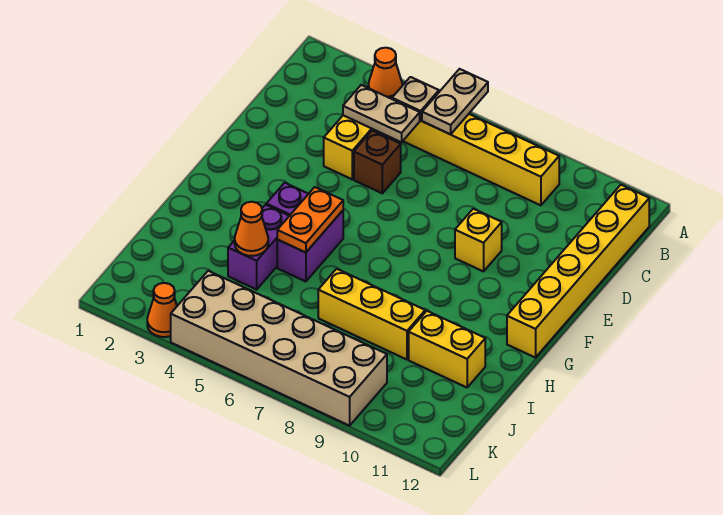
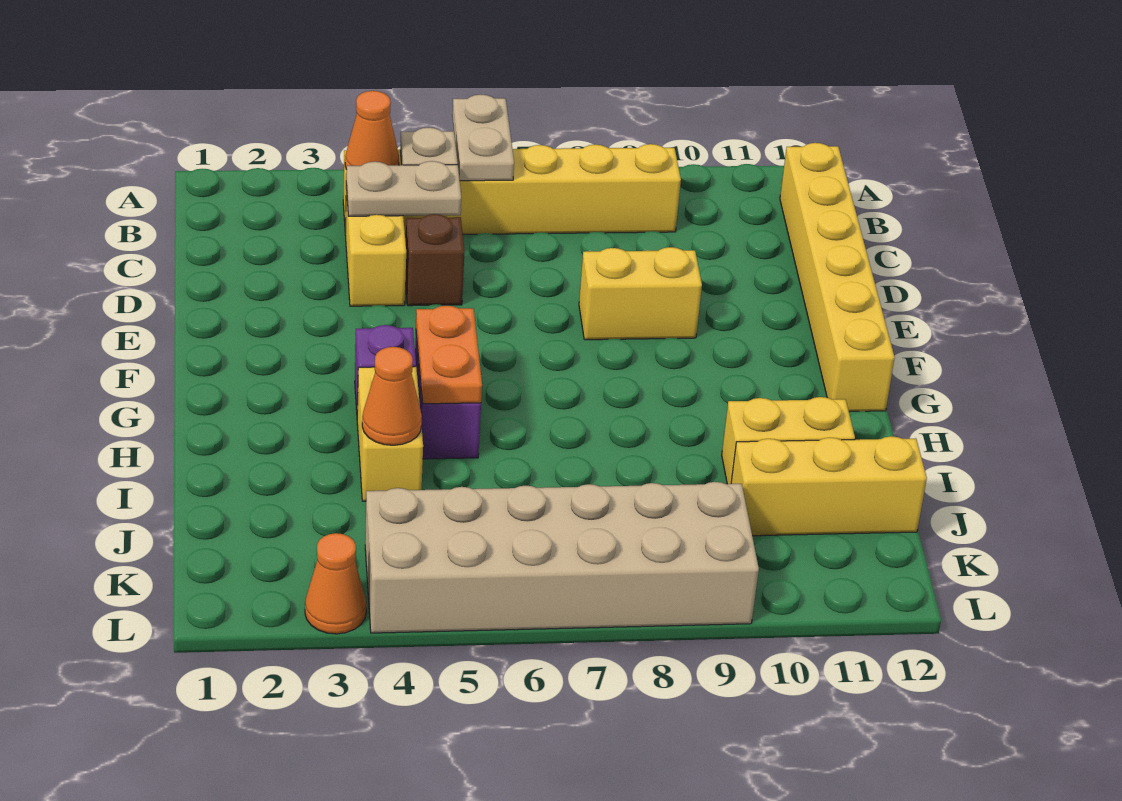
yellow 1x1 brick [455,209,502,272] -> yellow 1x2 brick [579,247,702,340]
purple 1x2 brick [228,205,289,289] -> yellow 1x2 brick [357,366,423,501]
yellow 1x3 brick [318,269,425,360] -> yellow 1x3 brick moved to [731,436,927,536]

